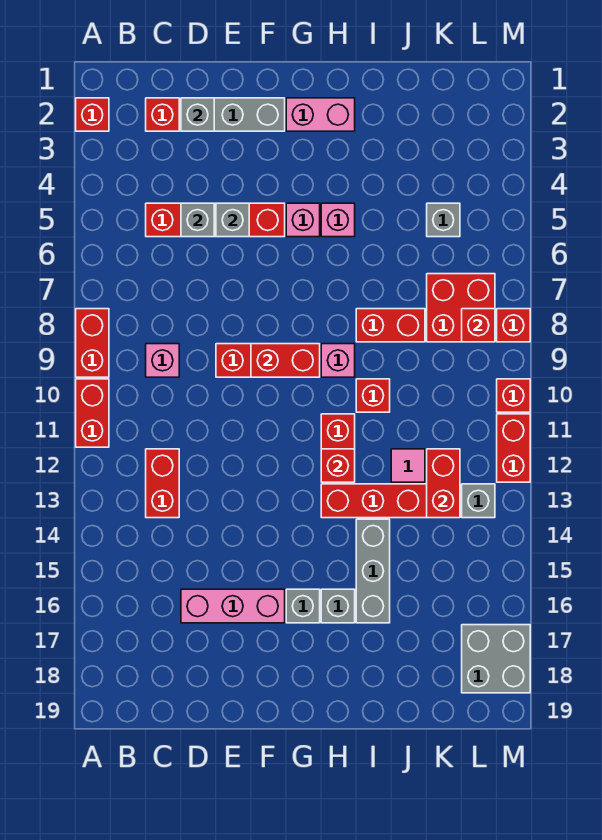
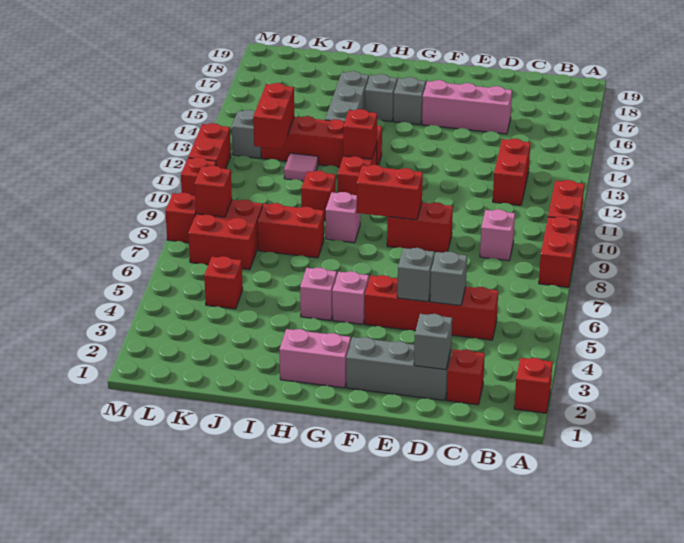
grey 1x1 brick [427,203,460,237] -> red 1x1 brick [204,256,243,309]
grey 2x2 brick [462,625,530,693] -> none

